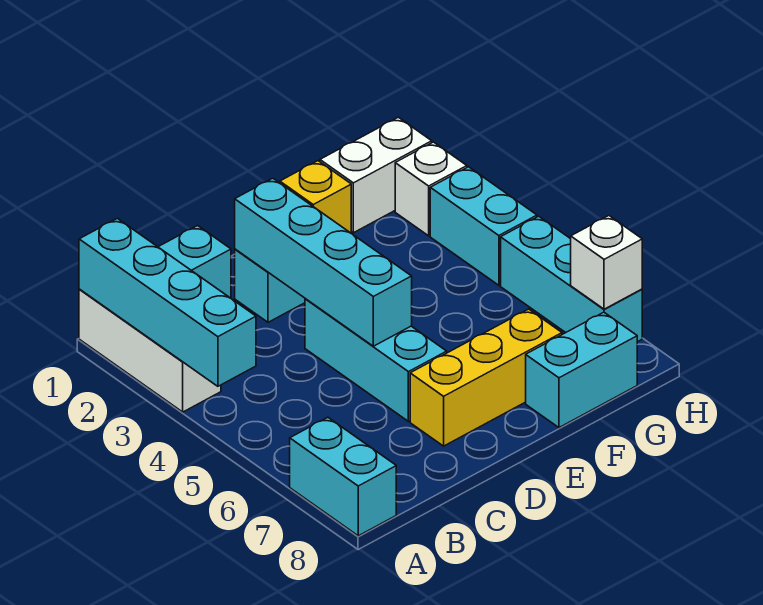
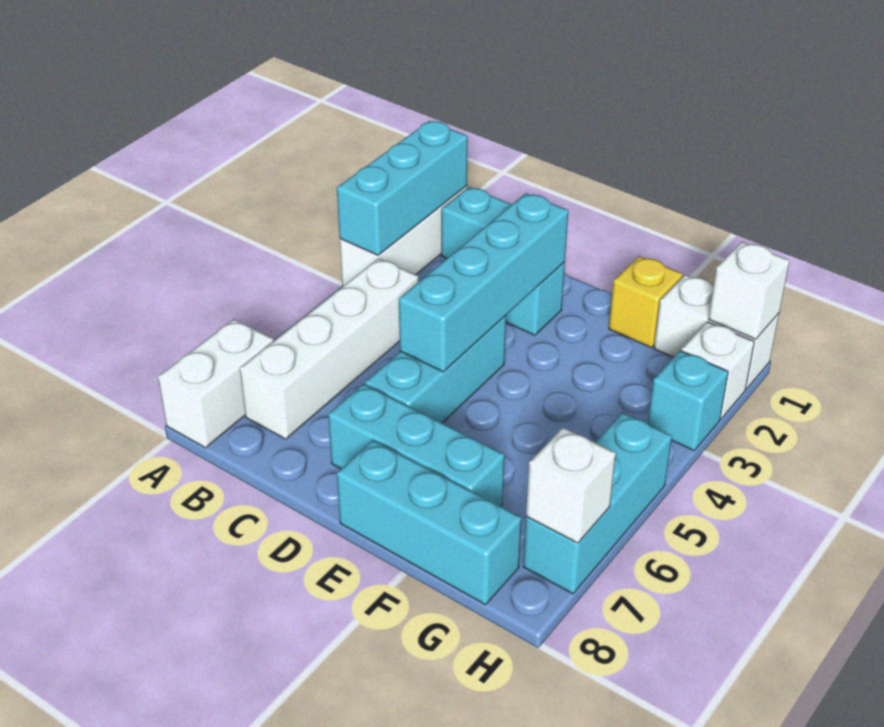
cyan 1x4 brick [79,218,256,386] -> cyan 1x3 brick [337,121,468,255]
cyan 1x2 brick [290,417,396,536] -> white 1x2 brick [158,319,274,448]
none -> white 1x4 brick [240,258,418,439]
yellow 1x3 brick [410,309,562,446] -> cyan 1x3 brick [328,384,505,506]
cyan 1x2 brick [526,312,637,428] -> cyan 1x3 brick [337,440,522,605]
none -> white 1x1 brick [709,242,790,339]
cyan 1x2 brick [430,167,537,285] -> cyan 1x1 brick [648,351,728,451]

